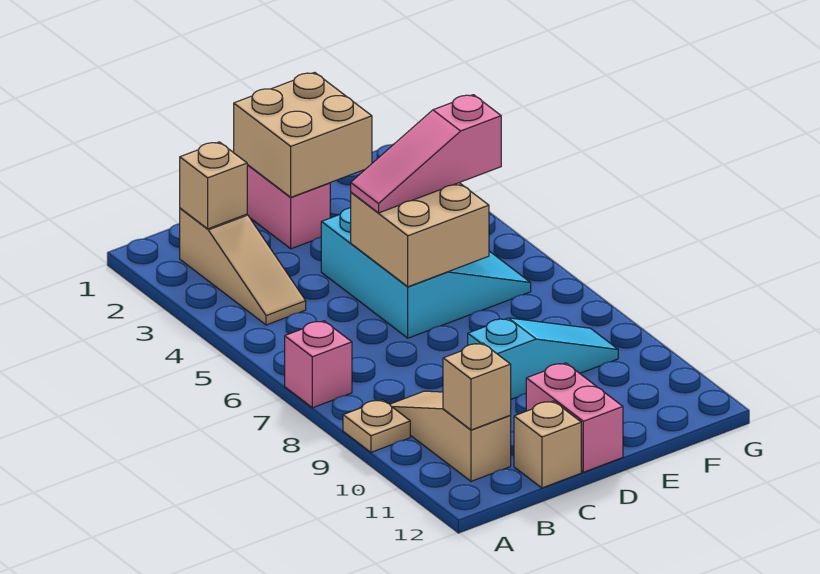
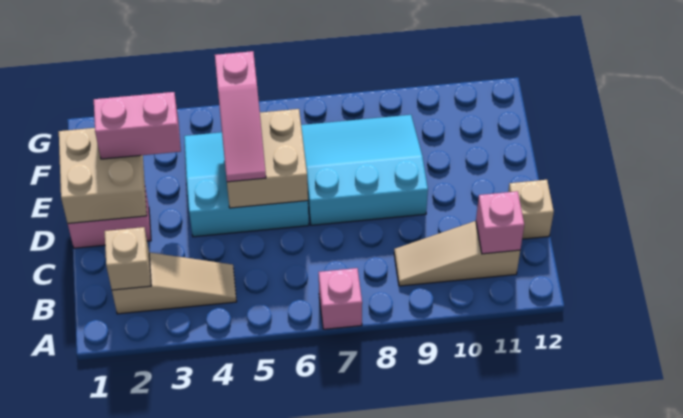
tan 1x1 plate [343,400,410,452] -> none
tan 1x1 brick [443,343,511,430] -> pink 1x1 brick [476,191,524,254]
cyan 1x3 slope [468,318,618,399] -> cyan 3x3 slope [301,115,428,225]
pink 1x2 brick [526,363,623,472] -> pink 1x2 brick moved to [94,92,181,159]

